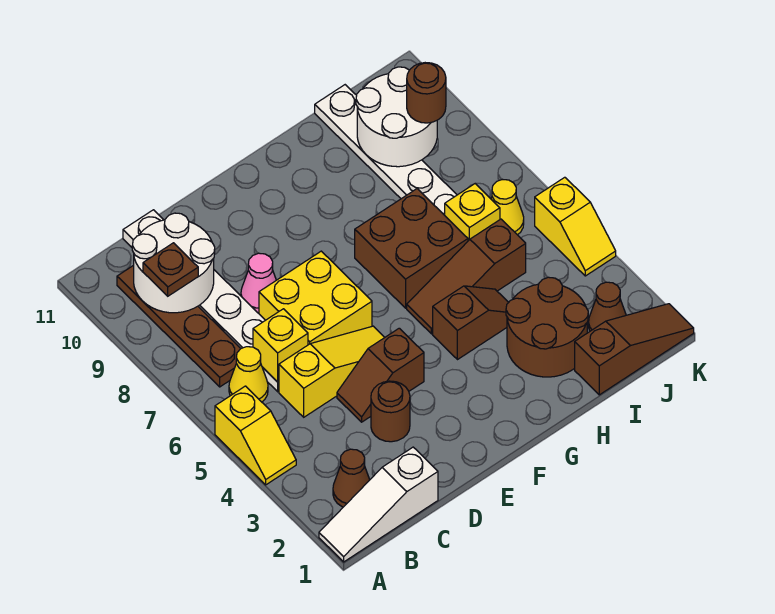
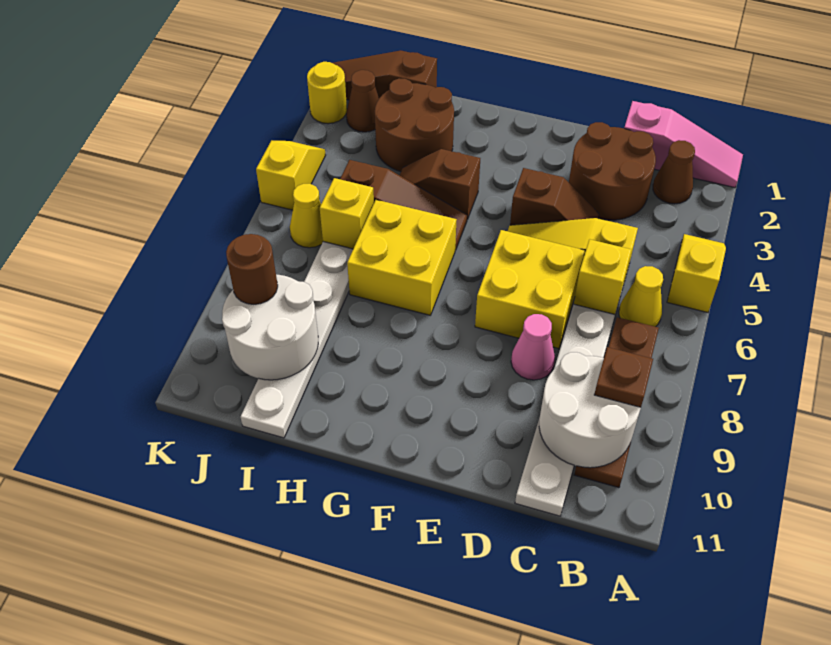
white 1x3 slope [319,447,438,562] -> pink 1x3 slope [624,101,743,188]
brown 1x1 round brick [371,381,410,442] -> brown 2x2 round brick [569,122,656,220]
brown 2x2 brick [355,189,468,308] -> yellow 2x2 brick [347,200,457,315]
none -> yellow 1x1 round brick [307,62,347,124]

